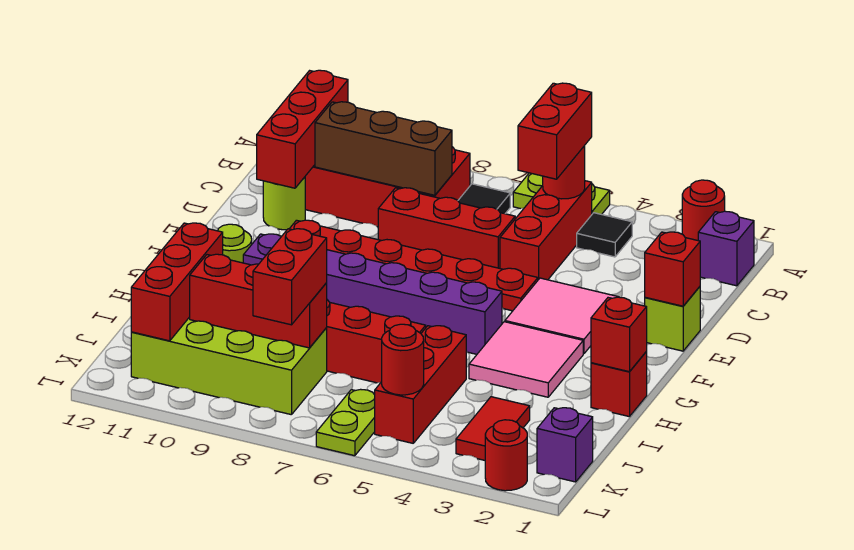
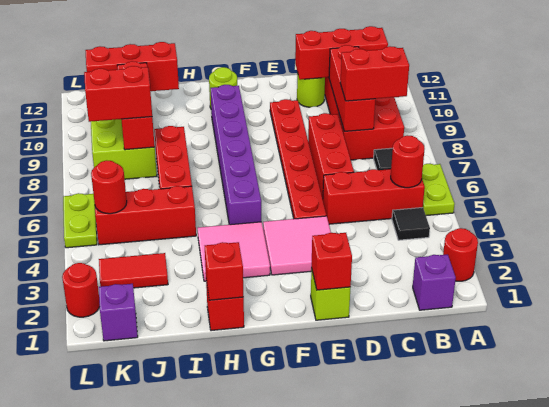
red 1x2 brick [518,83,592,179] -> red 1x2 brick moved to [340,46,409,101]
brown 1x3 brick [315,102,452,195] -> red 1x3 brick [329,45,376,131]
lime 1x2 plate [316,389,375,456] -> lime 1x2 plate turned to [63,193,97,248]

